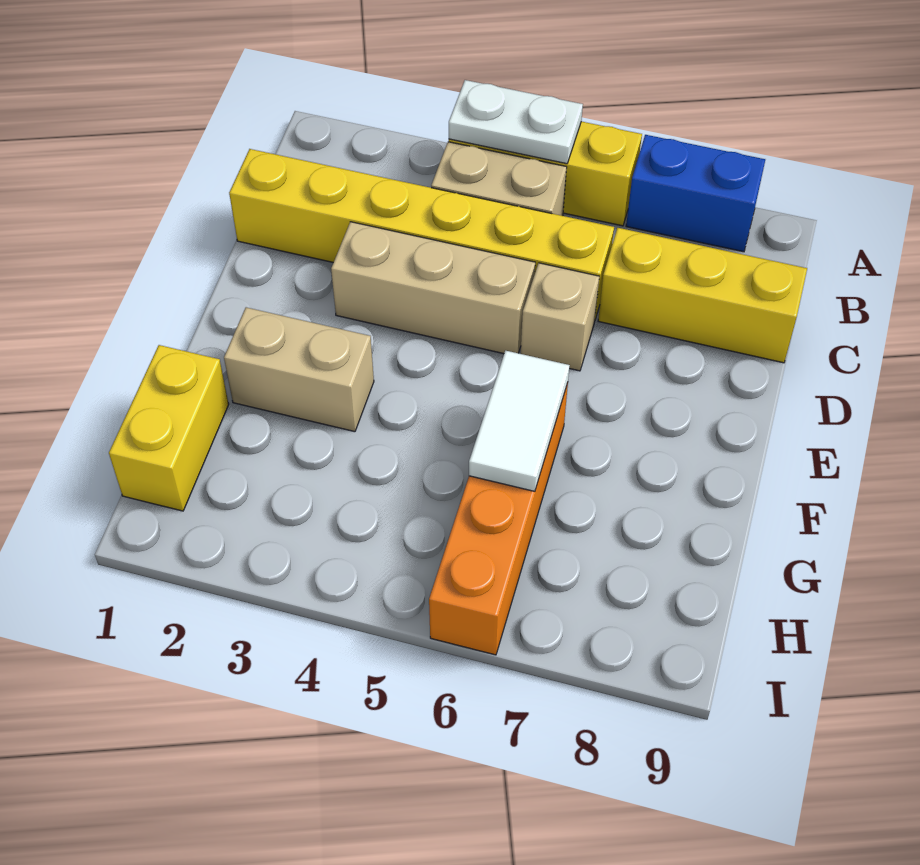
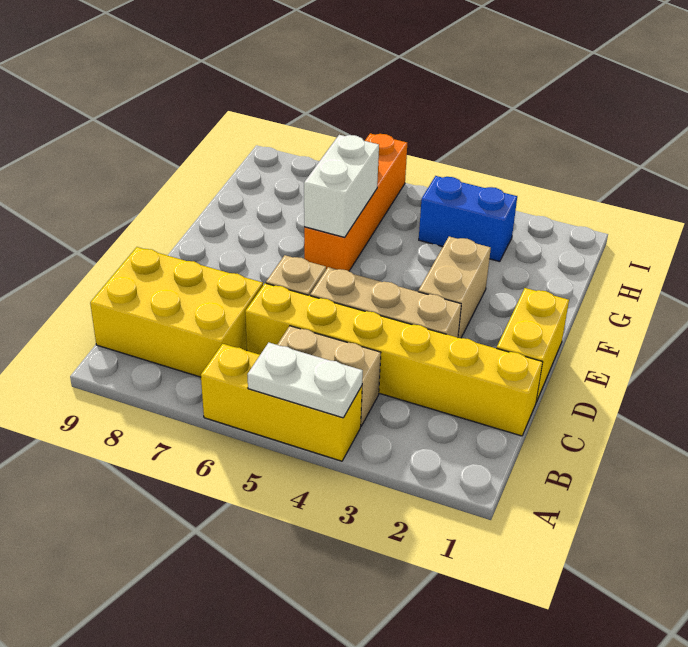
blue 1x2 brick [626,135,765,252] -> blue 1x2 brick moved to [419,176,517,262]
yellow 1x3 brick [598,228,807,363] -> yellow 2x3 brick [90,247,263,377]
tan 1x2 brick [224,307,374,432] -> tan 1x2 brick turned to [418,237,491,338]
white 1x2 tile [469,351,570,491] -> white 1x2 brick [304,135,379,237]
yellow 1x2 brick [109,345,229,511] -> yellow 1x2 brick moved to [497,288,569,402]

